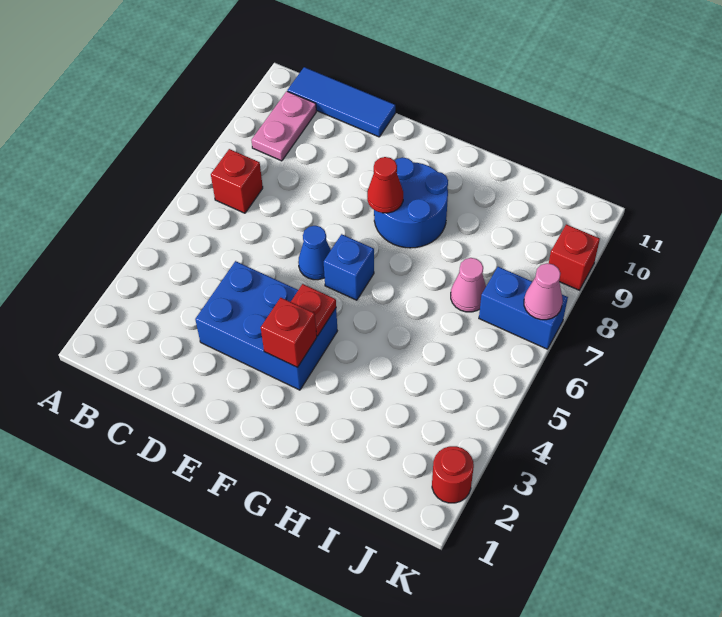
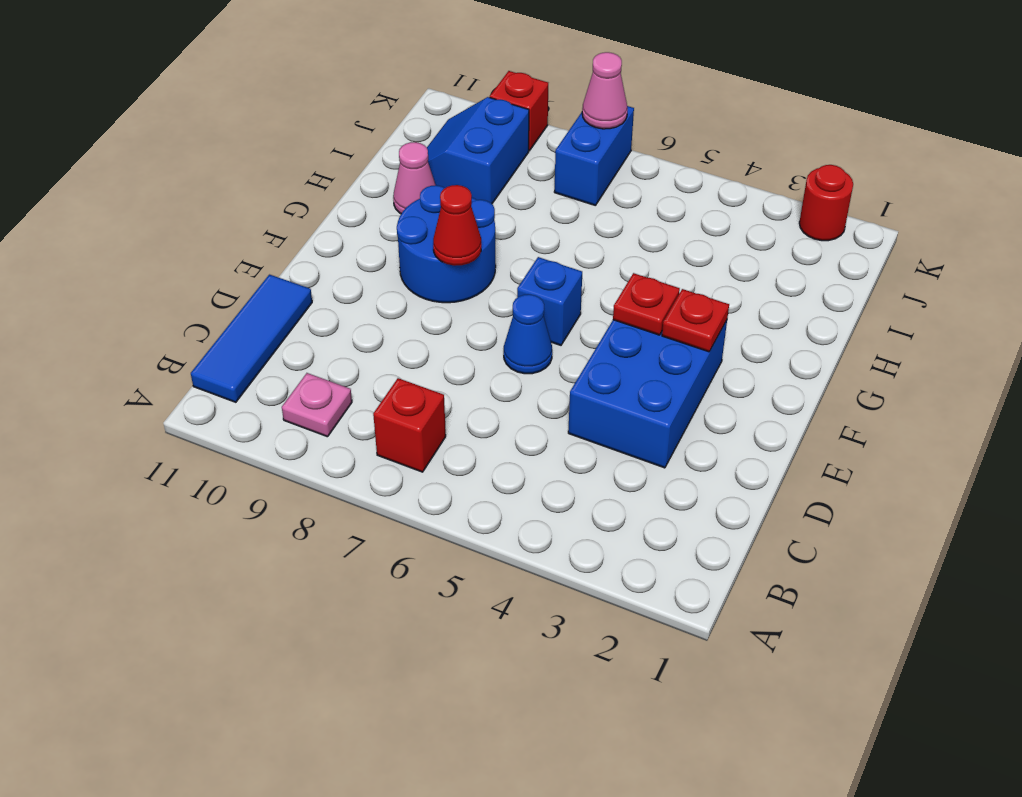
pink 1x2 plate [251,91,316,161] -> pink 1x1 plate [282,373,352,437]
red 1x1 brick [261,298,317,367] -> red 1x1 plate [662,289,729,352]
pink 1x1 cone [451,258,486,312] -> pink 1x1 cone moved to [393,142,435,214]
none -> blue 2x2 slope [427,97,529,204]

